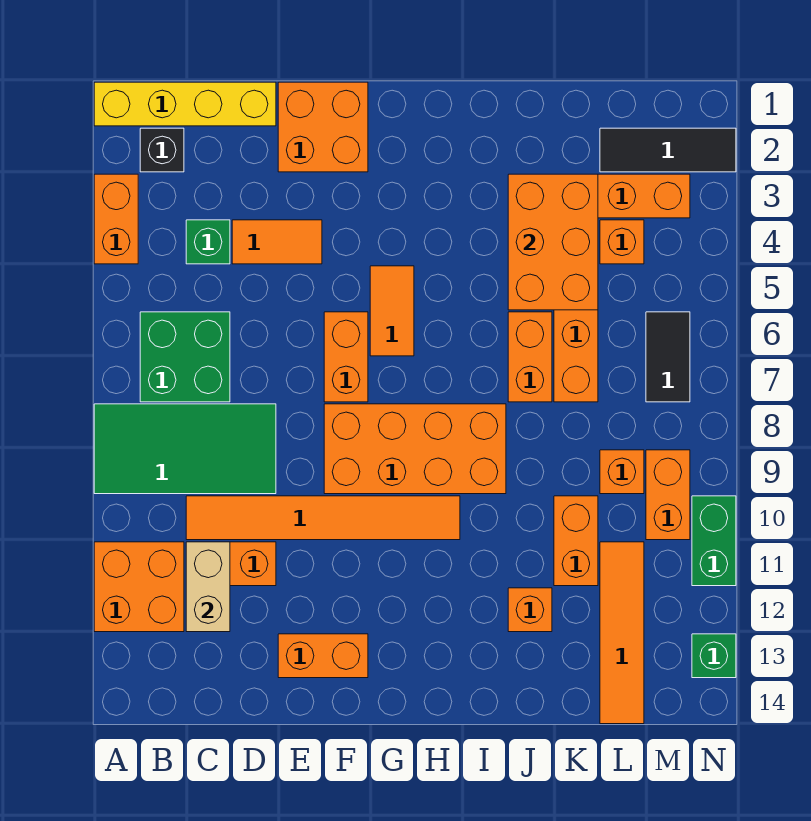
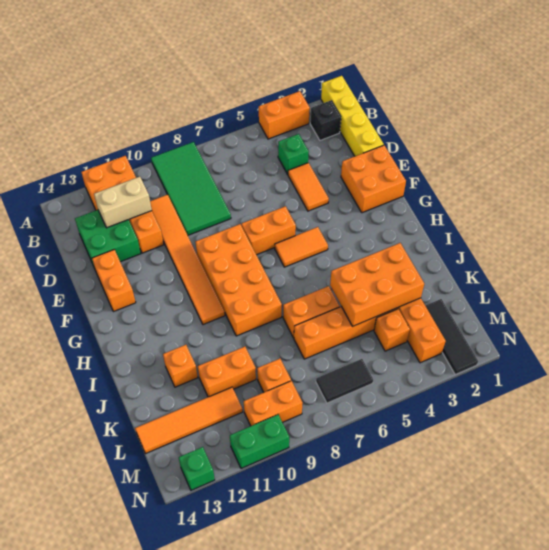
green 2x2 brick [140,312,230,402] -> green 2x2 brick moved to [75,210,141,268]

